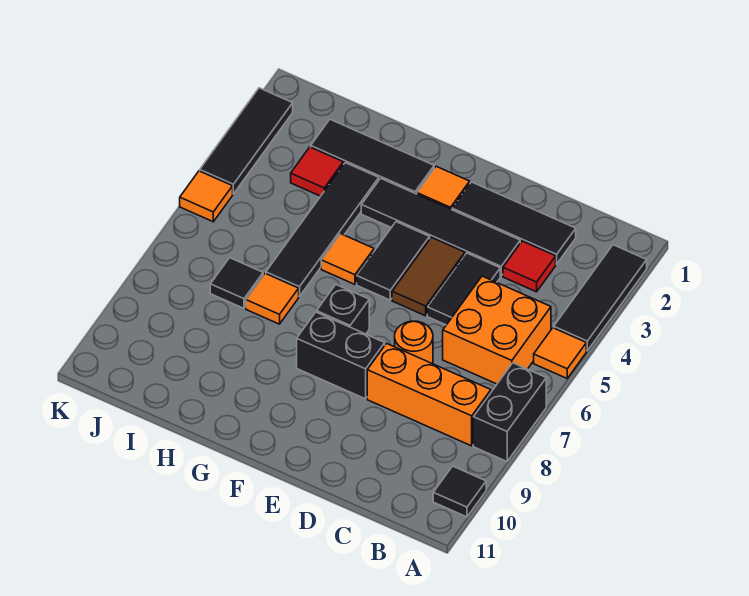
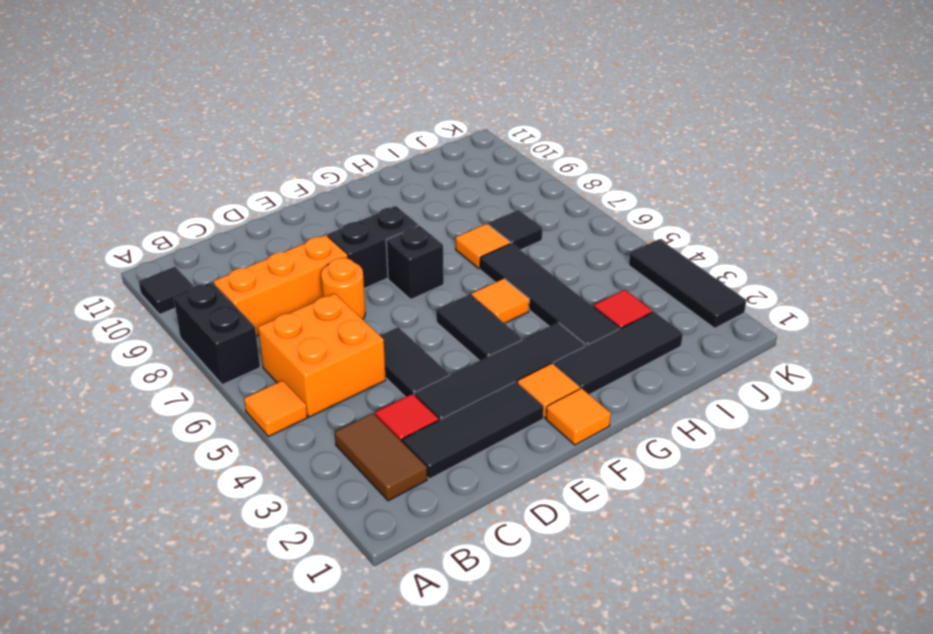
black 1x3 tile [554,245,647,351] -> none
brown 1x2 tile [392,237,465,316] -> brown 1x2 tile moved to [335,413,427,501]
orange 1x1 tile [180,171,233,222] -> orange 1x1 tile moved to [546,388,611,445]

